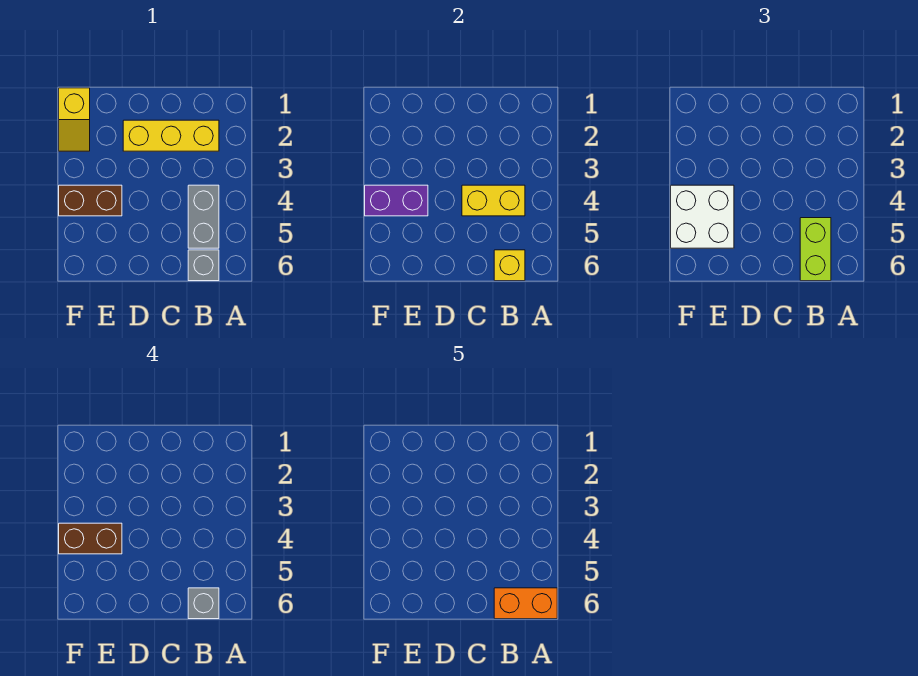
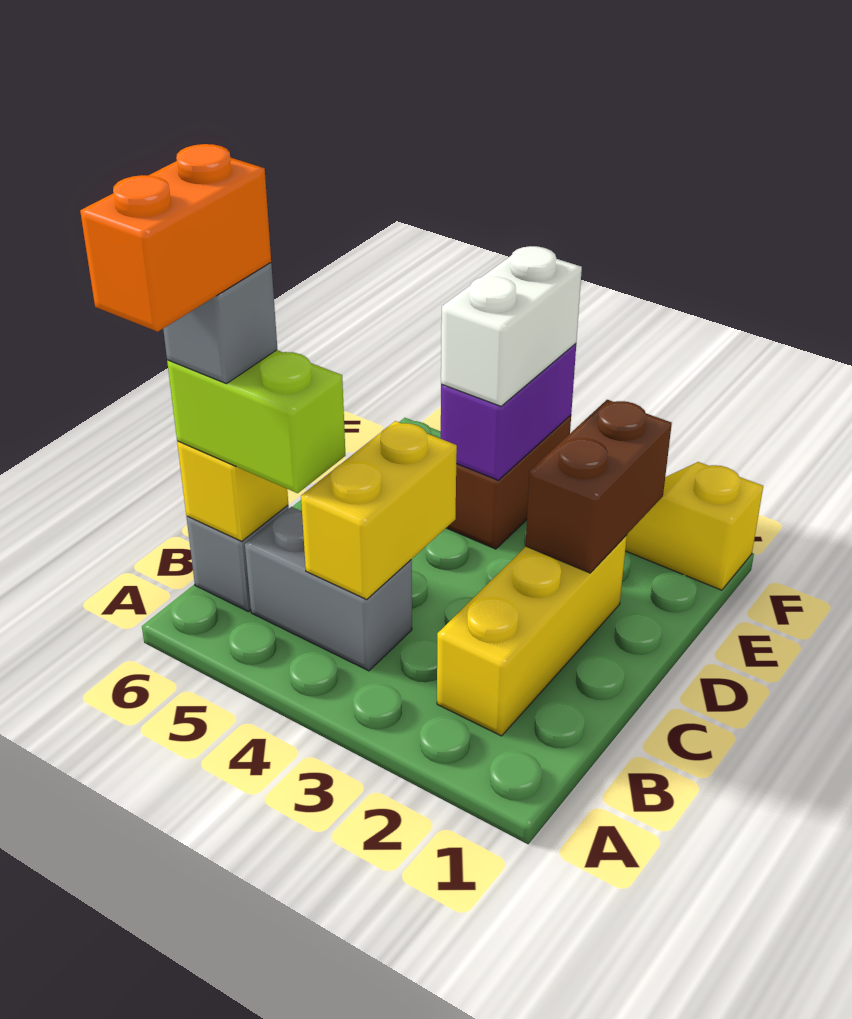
white 2x2 brick [671,185,734,248] -> white 1x2 brick [441,246,582,406]
brown 1x2 brick [59,523,122,554] -> brown 1x2 brick moved to [526,400,672,573]

